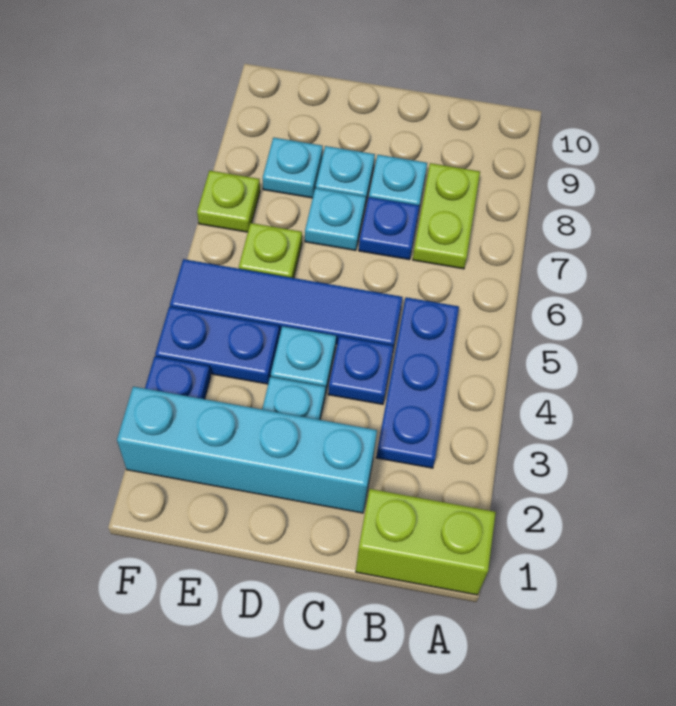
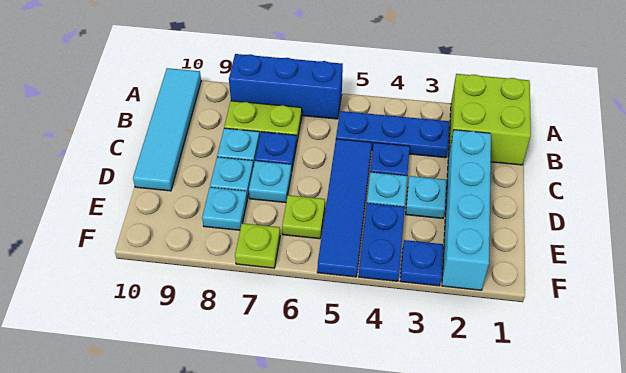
lime 1x2 brick [356,489,496,595] -> lime 2x2 brick [448,74,531,165]
none -> blue 1x3 brick [229,54,343,119]
none -> cyan 1x4 tile [133,68,201,191]

